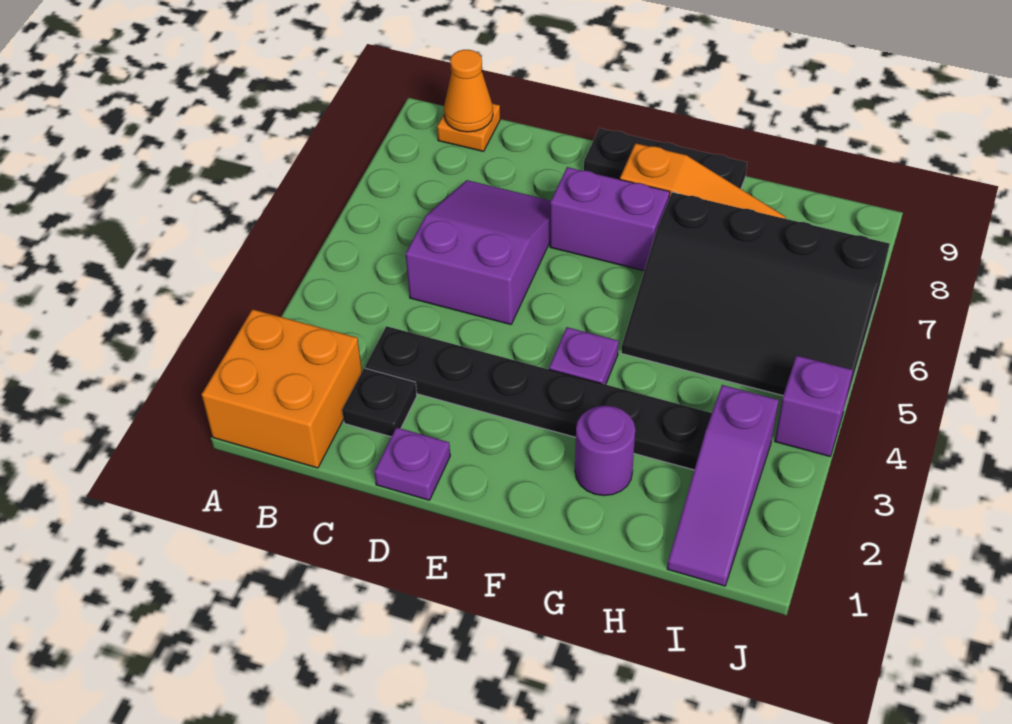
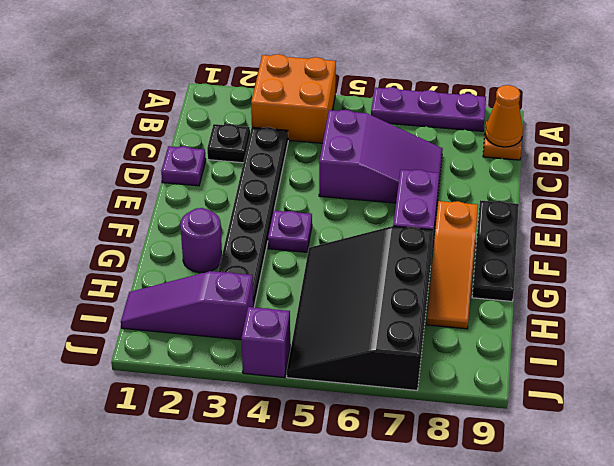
orange 2x2 brick [202,309,362,468] -> orange 2x2 brick moved to [251,54,336,143]
none -> purple 1x3 plate [371,87,486,131]

